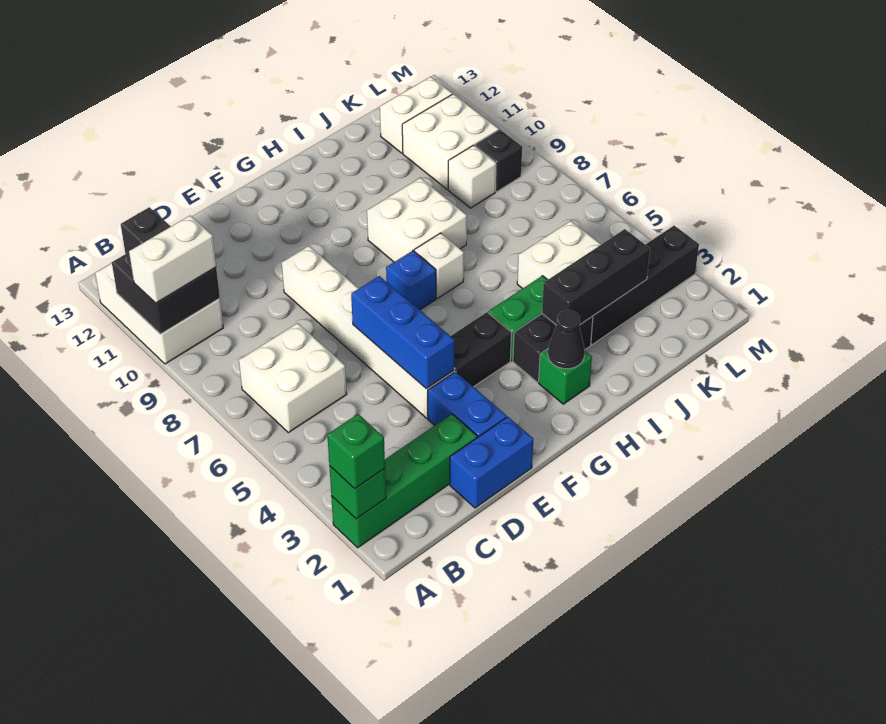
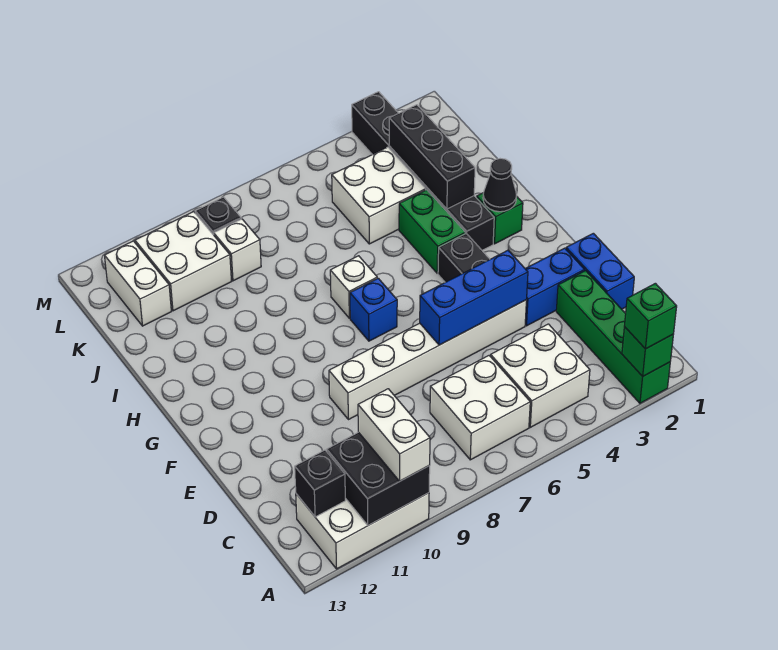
white 2x2 brick [367,178,467,262] -> white 2x2 brick moved to [491,324,590,427]

